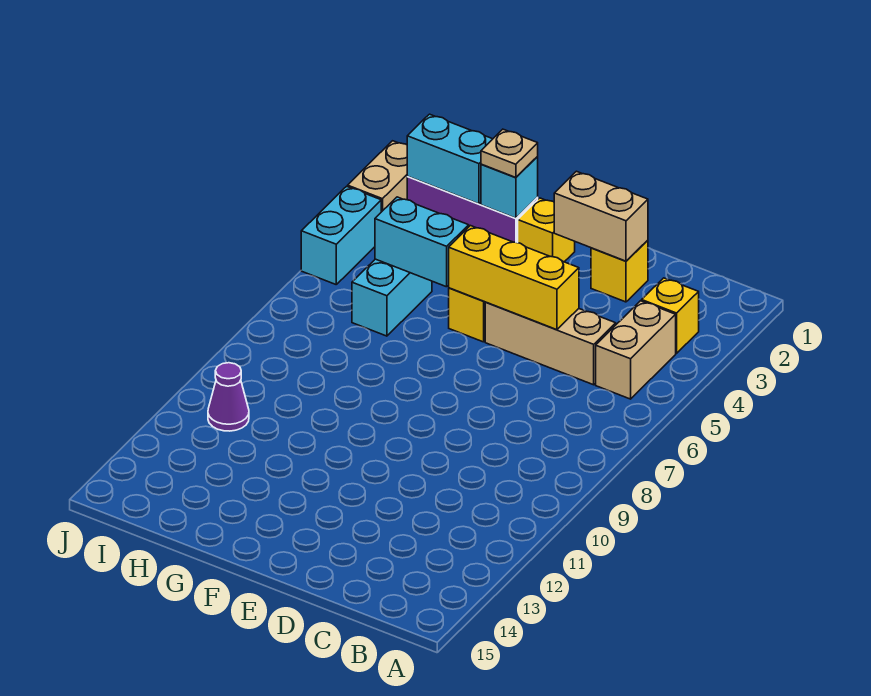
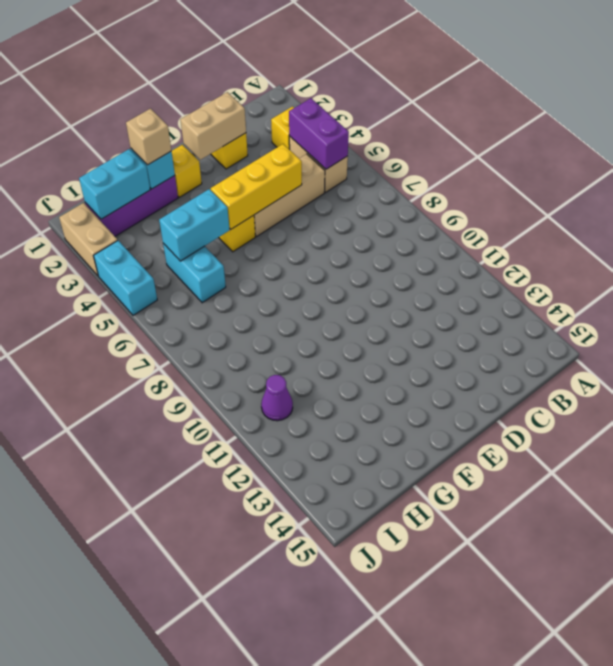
none -> purple 1x2 brick [289,98,349,169]
tan 1x1 plate [481,129,538,177] -> tan 1x1 brick [126,109,171,165]

